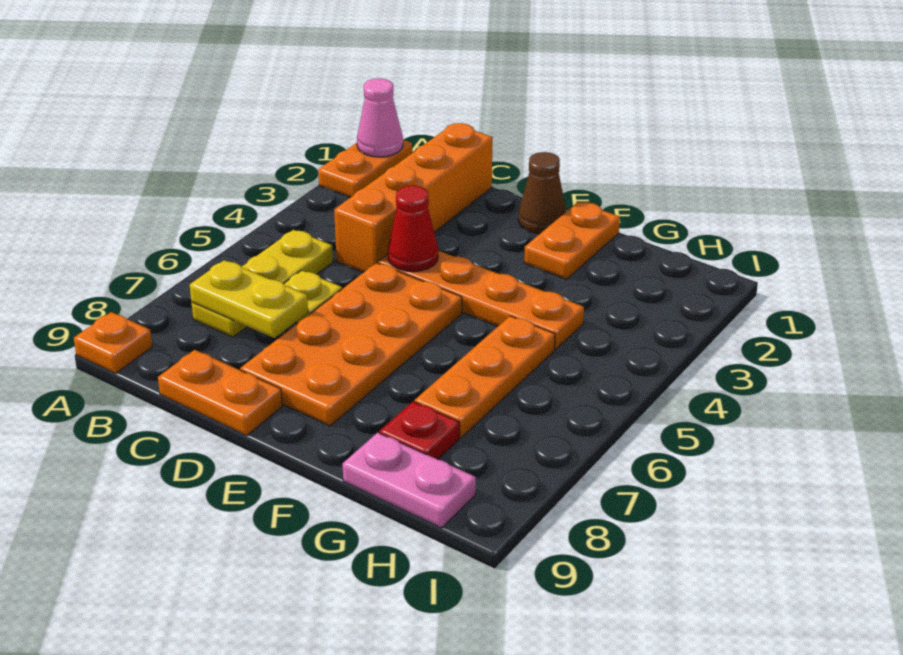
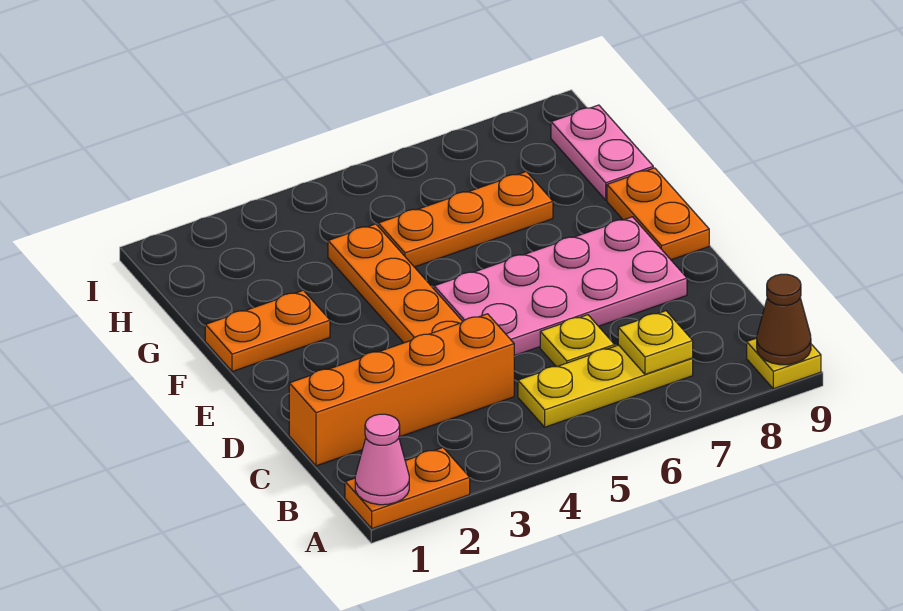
orange 1x1 plate [74,312,152,373] -> yellow 1x1 plate [747,338,821,389]
yellow 1x2 plate [190,260,308,338] -> yellow 1x1 plate [618,311,693,374]
orange 1x2 plate [158,350,282,436] -> orange 1x2 plate moved to [607,168,709,260]
red 1x1 cone [388,186,439,272] -> none
orange 2x4 plate [240,263,462,426] -> pink 2x4 plate [434,217,687,356]
brown 1x1 cone [518,152,566,234] -> brown 1x1 cone moved to [757,274,811,365]
red 1x1 plate [379,402,459,460] -> none

